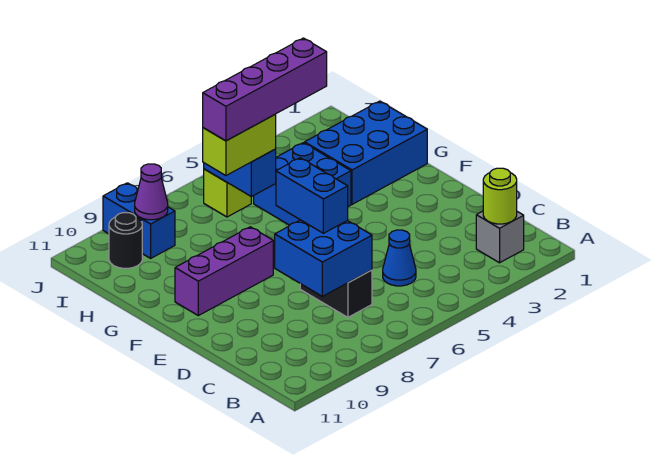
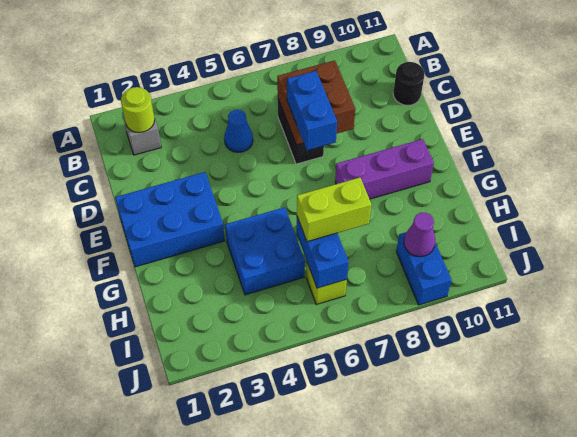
blue 2x2 brick [275,220,372,296] -> brown 2x2 brick [277,60,355,145]
blue 2x3 brick [305,101,427,204] -> blue 2x3 brick moved to [115,172,225,267]
purple 1x4 brick [203,38,327,141] -> none
black 1x1 round brick [109,213,142,268] -> black 1x1 round brick moved to [393,62,425,105]

